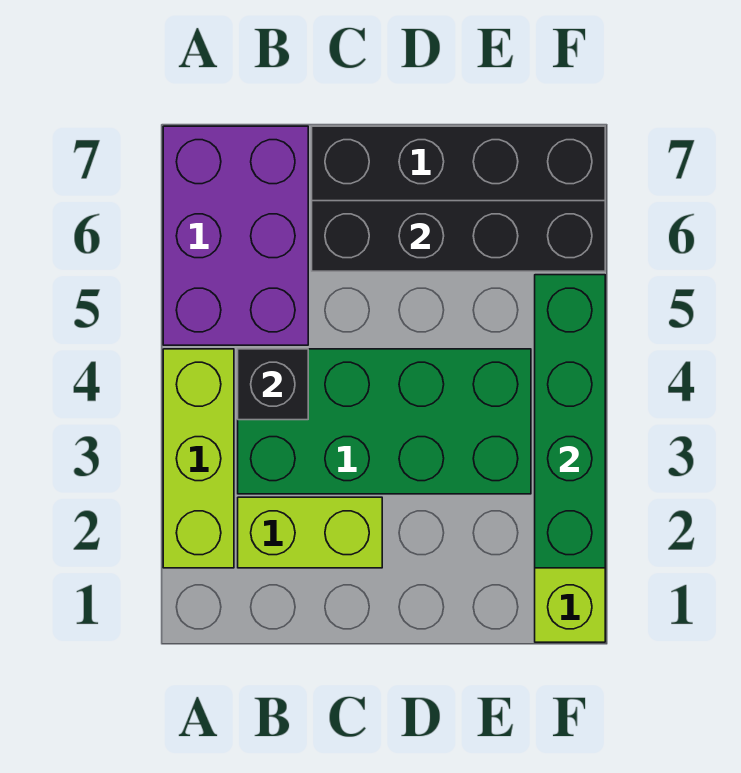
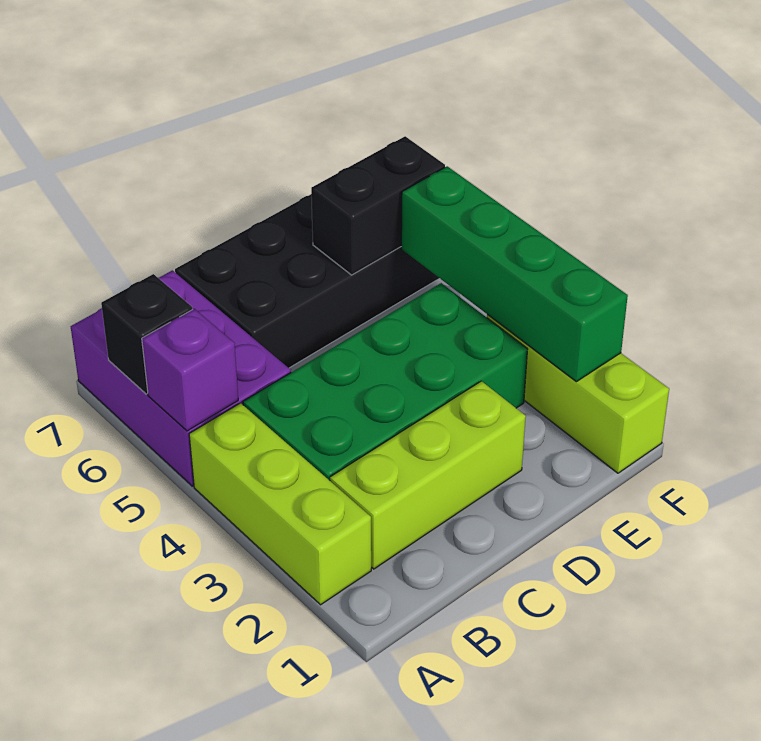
none -> purple 1x1 brick [142,309,238,431]
lime 1x2 brick [238,497,382,568] -> lime 1x3 brick [330,381,526,569]
black 1x1 brick [238,349,308,420] -> black 1x1 brick moved to [101,274,192,394]
black 1x4 brick [312,201,605,271] -> black 1x2 brick [311,136,445,275]

